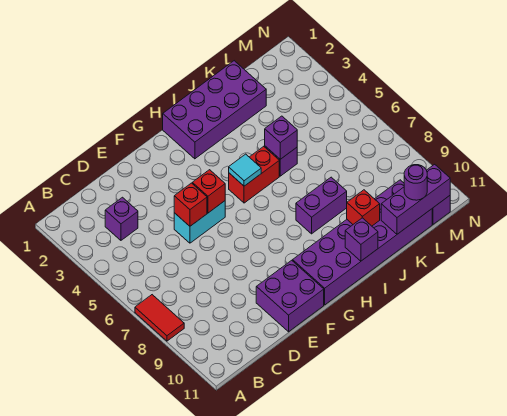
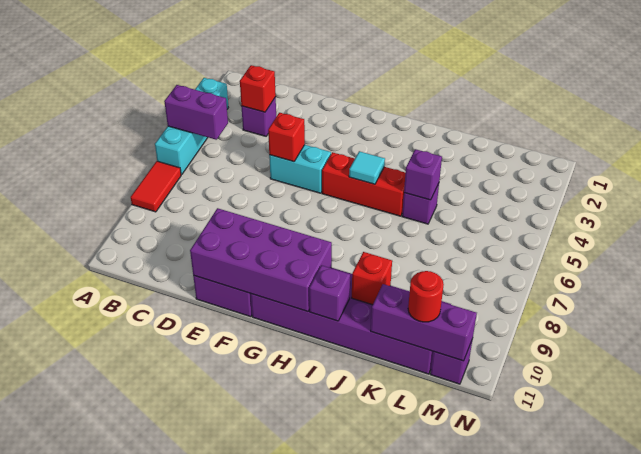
none -> cyan 1x4 brick [155,78,228,175]
red 1x1 brick [192,170,225,213] -> red 1x1 brick moved to [240,65,276,112]
purple 2x4 brick [163,61,266,159] -> purple 2x4 brick moved to [190,208,332,312]
red 1x2 brick [229,146,279,203] -> red 1x3 brick [322,152,405,216]
purple 1x2 brick [296,177,347,234] -> purple 1x2 brick moved to [164,85,228,140]
purple 1x1 round brick [404,165,427,200] -> red 1x1 round brick [408,271,444,322]

